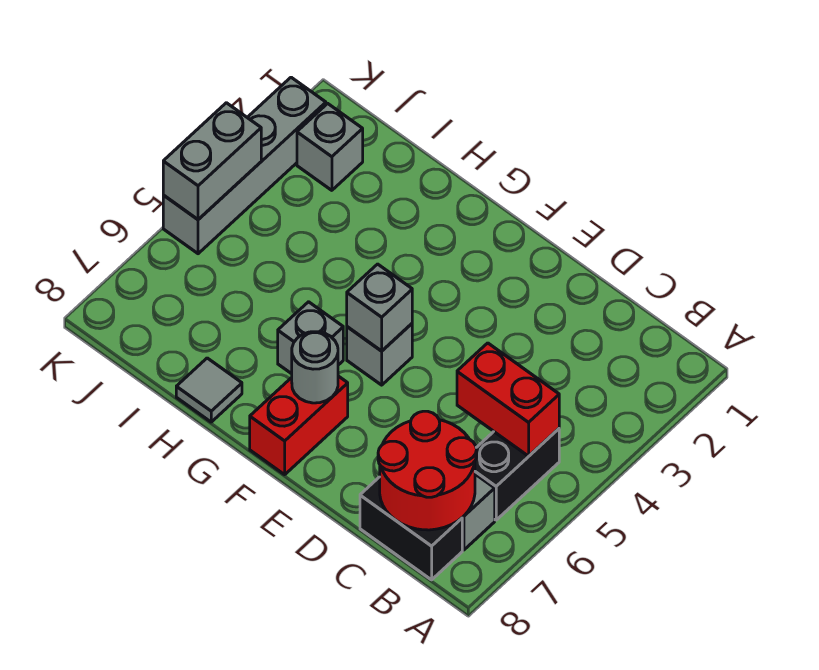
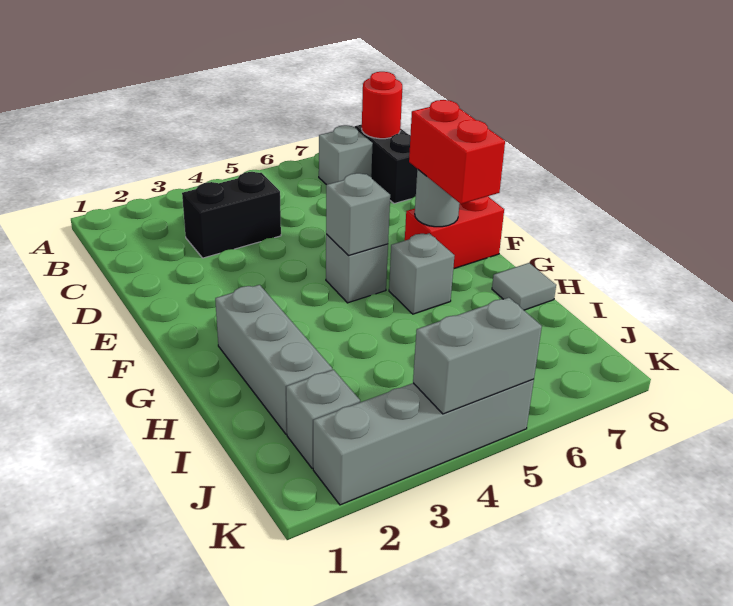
black 1x2 brick [475,429,559,520] -> black 1x2 brick moved to [182,172,281,258]
red 1x2 brick [457,343,559,456] -> red 1x2 brick moved to [409,100,505,204]
red 2x2 round brick [378,411,476,530] -> red 1x1 round brick [362,72,402,139]
none -> grey 1x3 brick [215,285,332,434]

